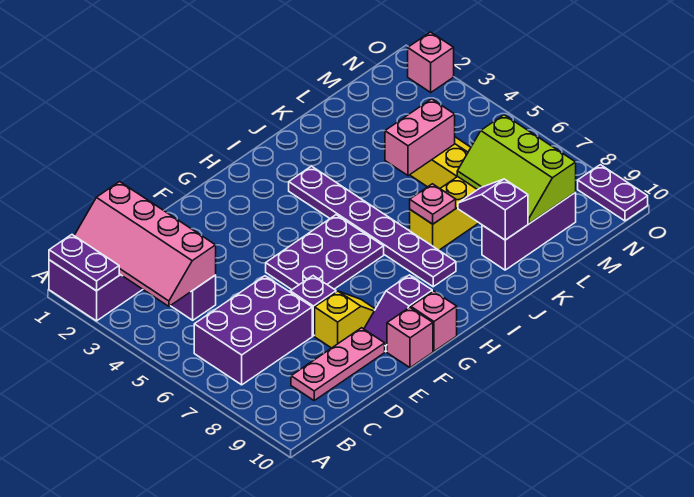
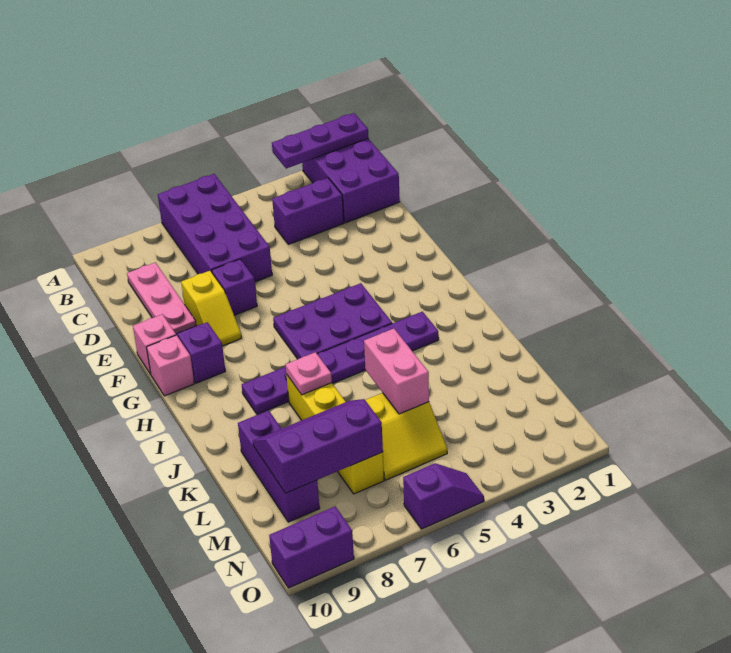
purple 1x2 plate [49,235,119,291] -> purple 1x3 plate [272,113,368,169]
pink 2x4 slope [74,182,216,306] -> none
purple 2x3 brick [194,276,312,385] -> purple 2x4 brick [158,174,272,282]
purple 2x3 plate [266,215,384,290] -> purple 2x3 plate turned to [273,283,392,359]
purple 1x2 slope [458,179,528,240] -> purple 1x2 slope moved to [403,463,484,529]
lime 2x3 slope [457,115,576,224] -> purple 2x3 slope [253,399,383,493]
pink 1x1 brick [408,32,454,92] -> none
purple 1x2 plate [578,165,648,221] -> purple 1x2 brick [269,506,354,588]

